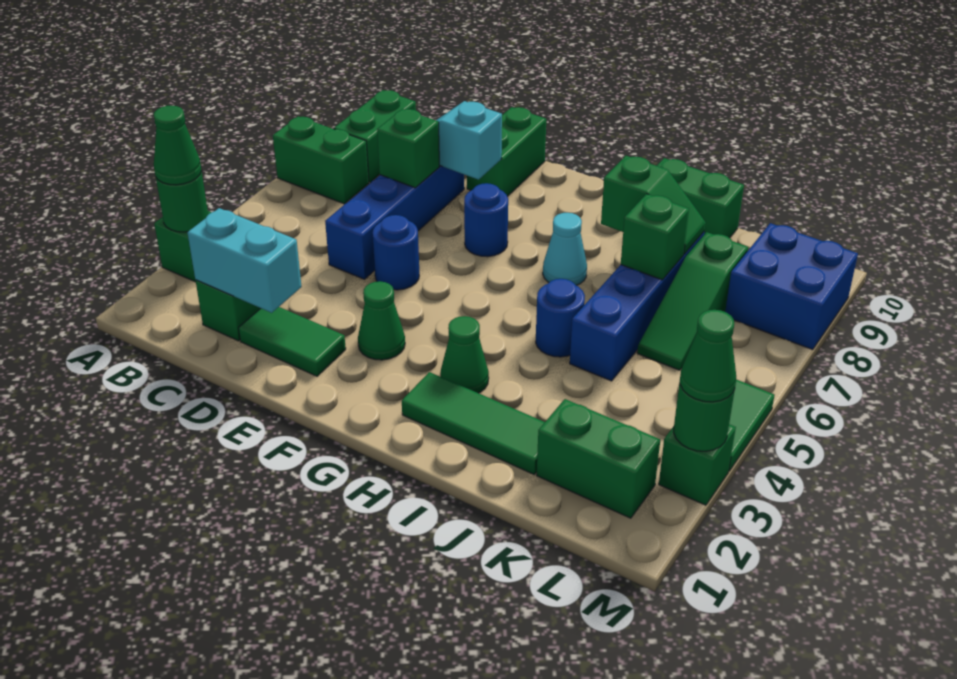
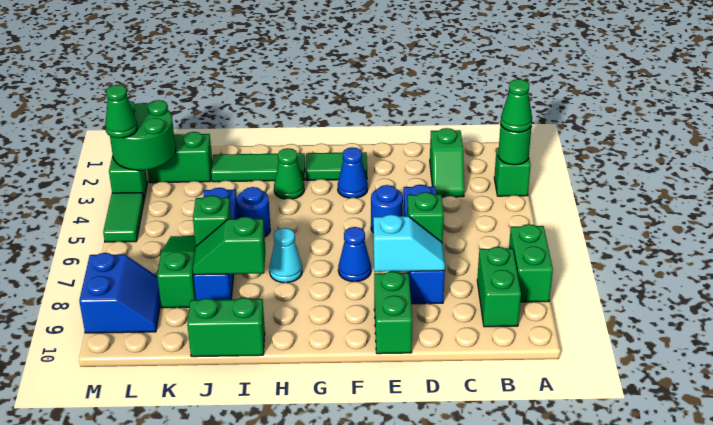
green 1x2 brick [273,116,369,204] -> green 1x2 brick turned to [509,224,553,302]
cyan 1x2 brick [187,208,302,313] -> none
green 1x2 tile [239,307,346,376] -> green 1x2 tile moved to [306,152,367,180]
green 1x1 cone [358,281,405,360] -> blue 1x1 cone [338,147,368,198]
blue 1x1 round brick [464,183,508,257] -> blue 1x1 cone [338,227,371,282]
blue 2x2 brick [725,223,858,350] -> blue 2x2 slope [79,253,161,333]
green 1x1 round brick [674,382,735,451] -> green 2x2 round brick [110,100,176,170]

